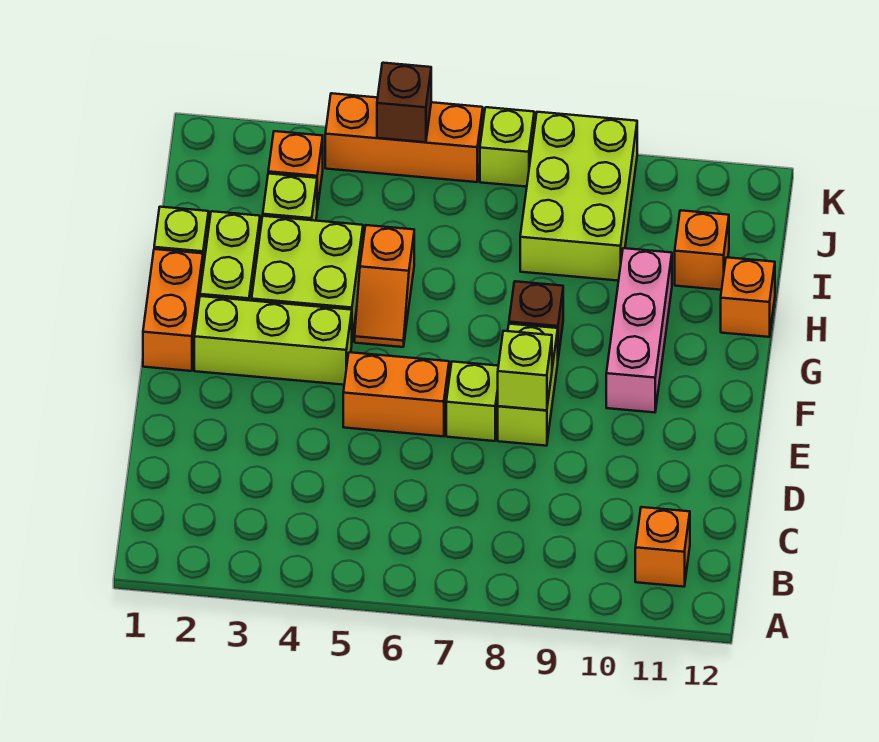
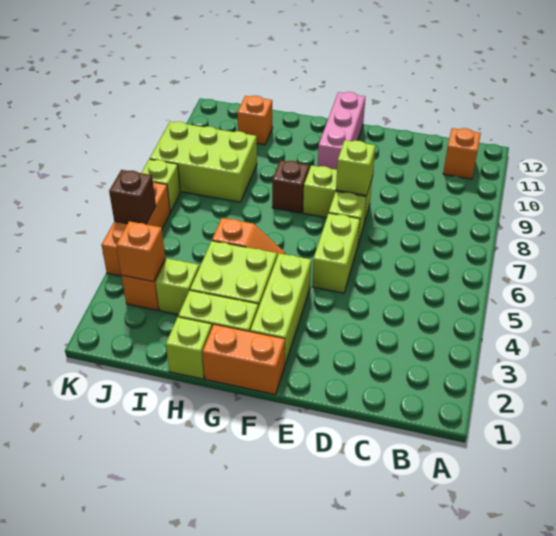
orange 1x2 brick [343,352,449,437] -> lime 1x2 brick [312,213,360,293]
pink 1x3 brick [606,248,672,413] -> pink 1x3 brick turned to [318,92,365,170]
orange 1x1 brick [721,257,775,337] -> orange 1x1 brick moved to [116,221,165,282]

